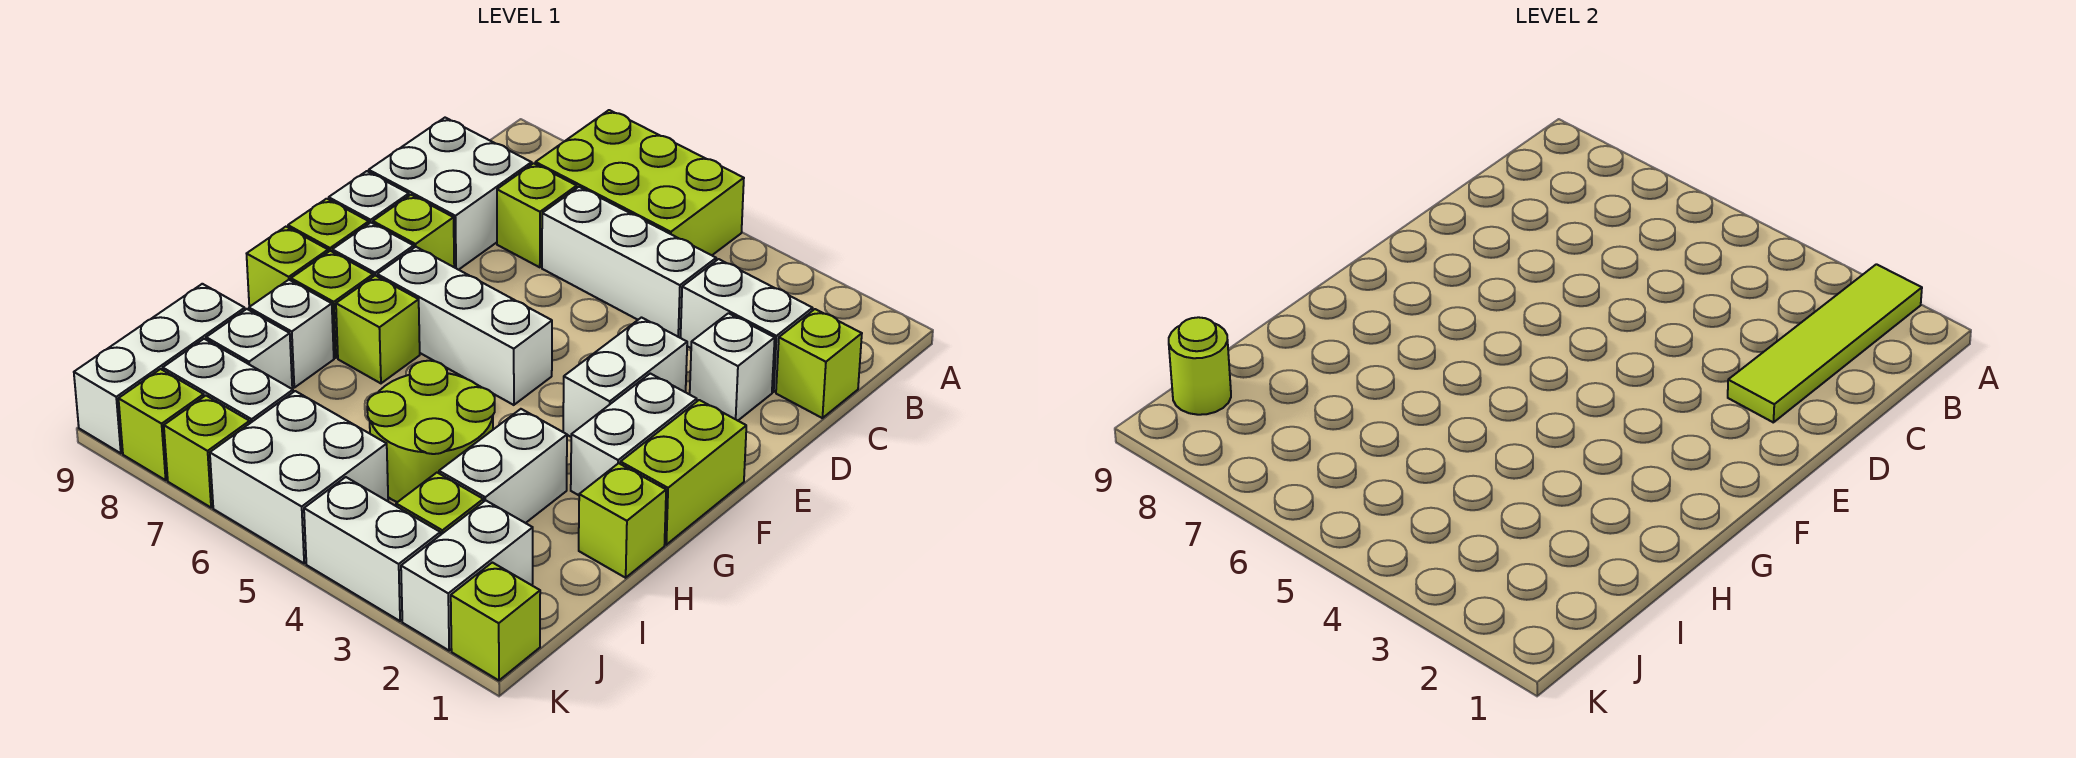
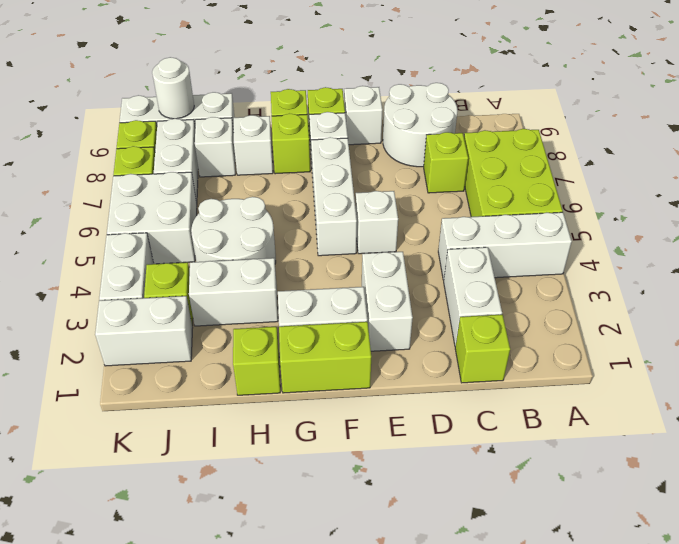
lime 1x4 tile [1728,264,1922,423] -> none
white 1x3 brick [542,187,716,338] -> white 1x3 brick turned to [438,212,572,280]
white 2x2 brick [369,118,532,270] -> white 2x2 round brick [383,83,458,167]
white 1x1 brick [690,313,775,421] -> white 1x1 brick moved to [355,191,398,254]
white 1x2 brick [563,318,687,437] -> white 1x2 brick turned to [362,252,413,351]
lime 1x1 brick [373,195,454,267] -> none
lime 1x1 brick [336,276,420,383] -> none
lime 2x2 round brick [367,361,495,502] -> white 2x2 round brick [191,197,276,263]
lime 1x1 round brick [1169,317,1231,415] -> white 1x1 round brick [152,57,194,119]
lime 1x1 brick [451,562,540,680] -> none

